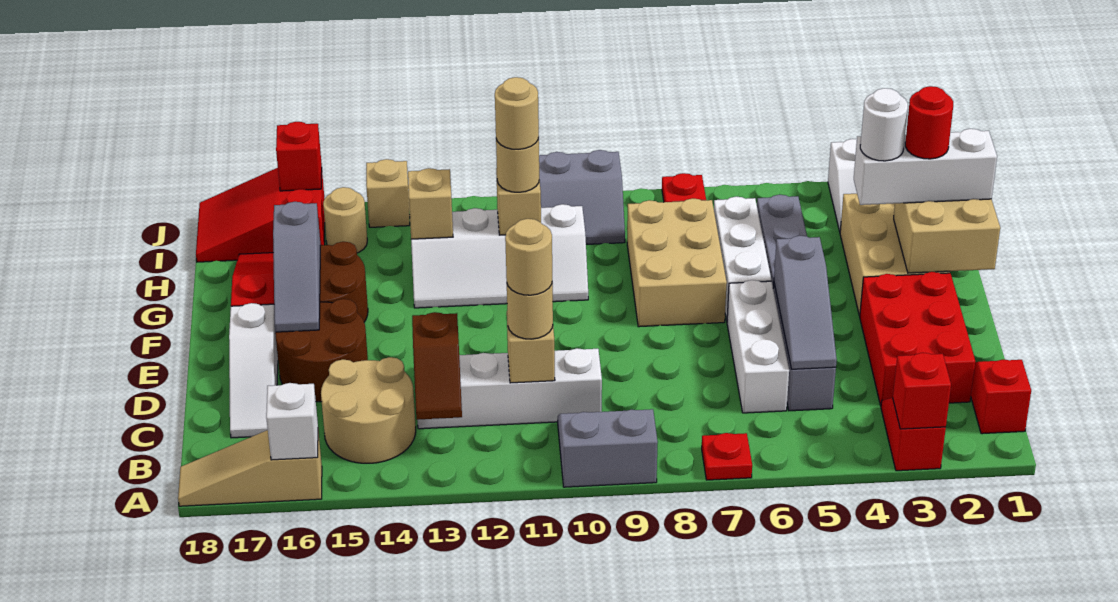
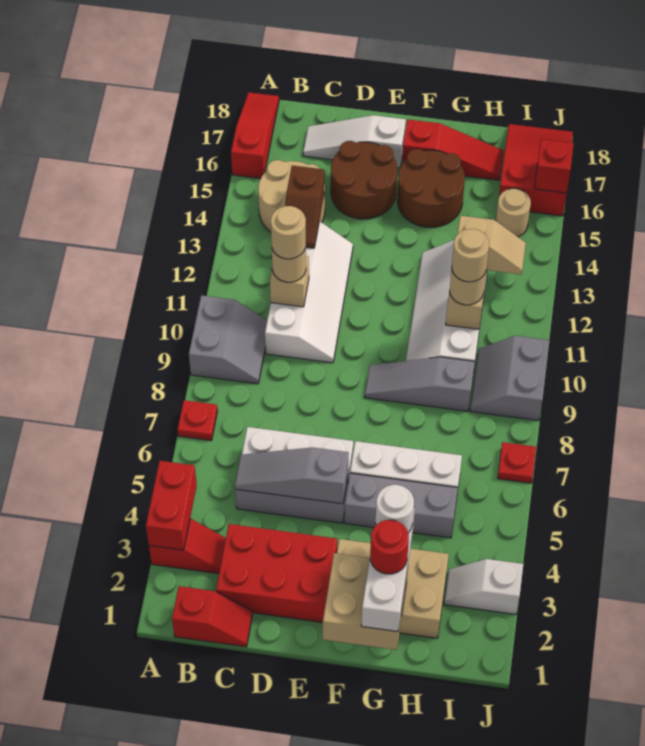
red 1x1 brick [893,353,951,429] -> red 1x2 brick [146,461,197,550]
tan 1x3 slope [178,430,322,506] -> red 1x3 slope [231,92,279,179]
white 1x1 brick [266,383,318,460] -> none
brown 1x2 slope [412,312,462,420] -> brown 1x2 slope turned to [285,166,324,248]
grey 1x3 slope [273,202,320,332] -> grey 1x3 slope moved to [365,357,475,411]
tan 2x3 brick [627,198,727,327] -> none
tan 1x1 brick [366,159,410,227] -> none

